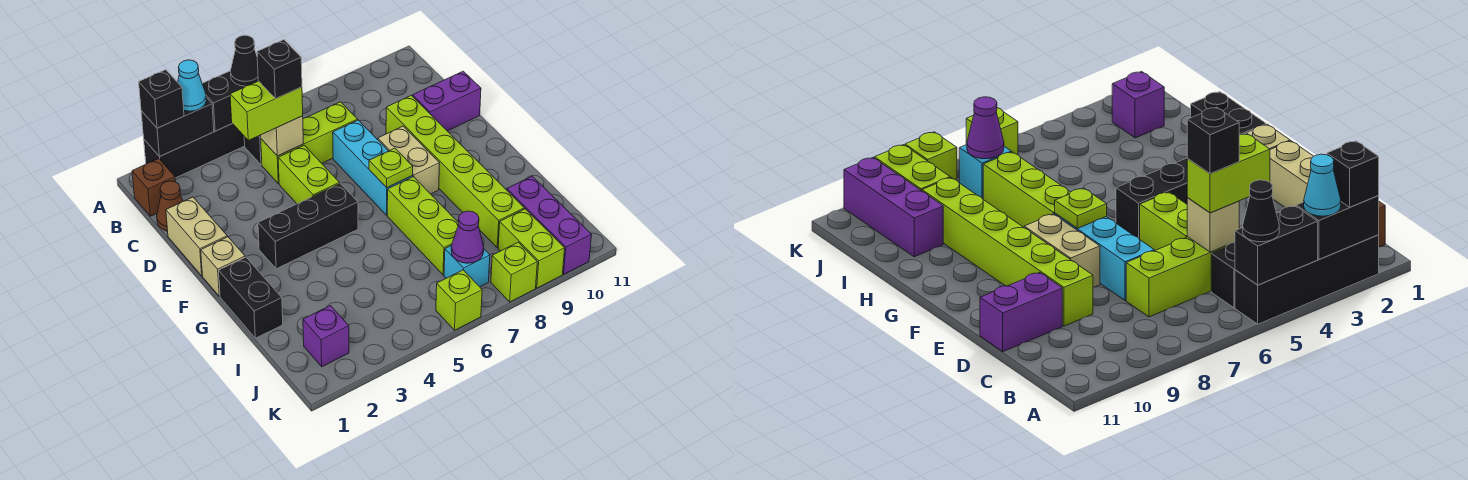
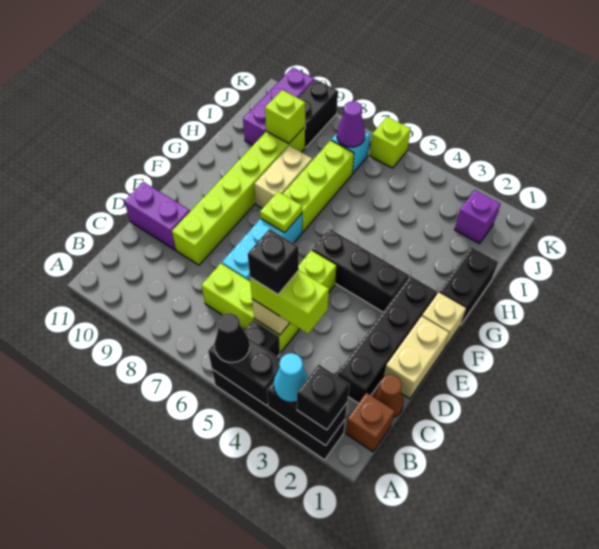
none -> black 1x4 brick [338,276,437,403]
tan 1x2 brick [377,126,440,194] -> tan 1x2 brick moved to [254,146,312,208]
lime 1x2 brick [498,209,565,288] -> black 1x2 brick [298,79,338,147]
lime 1x1 brick [491,242,537,302] -> lime 1x1 brick moved to [265,90,305,144]

